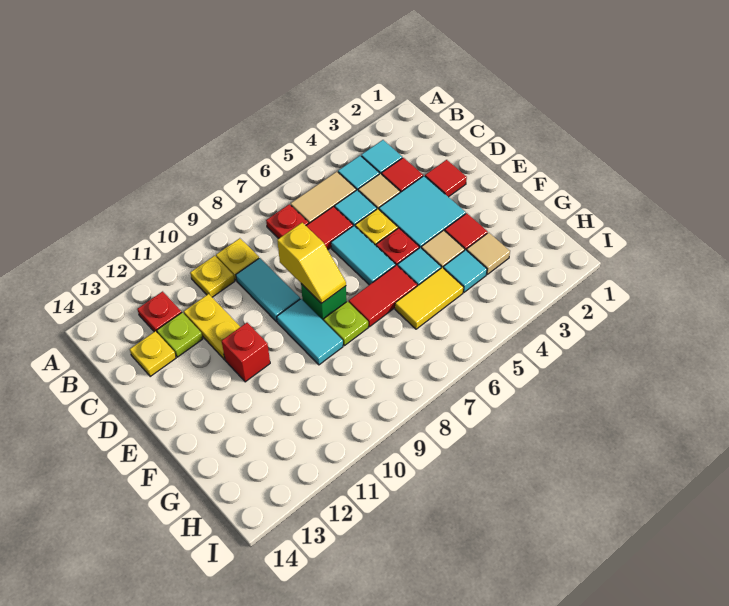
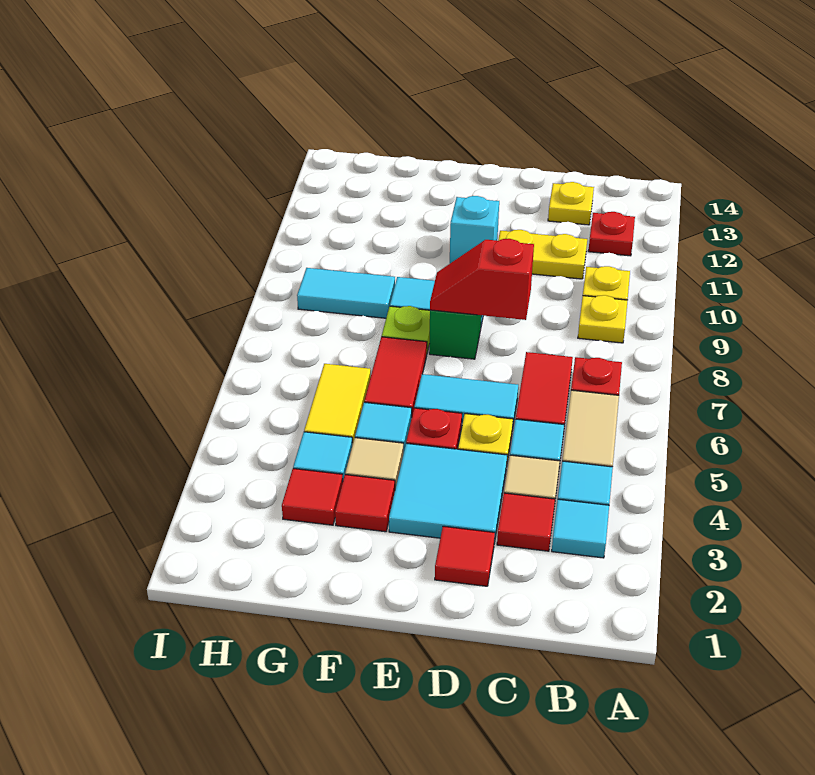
cyan 1x2 tile [236,258,300,322] -> cyan 1x2 tile moved to [297,268,395,318]
lime 1x1 plate [157,312,203,357] -> none
yellow 1x2 slope [277,223,346,303] -> red 1x2 slope [430,239,534,320]
red 1x1 brick [221,323,270,382] -> cyan 1x1 brick [450,196,499,263]
tan 1x1 tile [467,233,510,274] -> red 1x1 tile [282,468,343,525]

